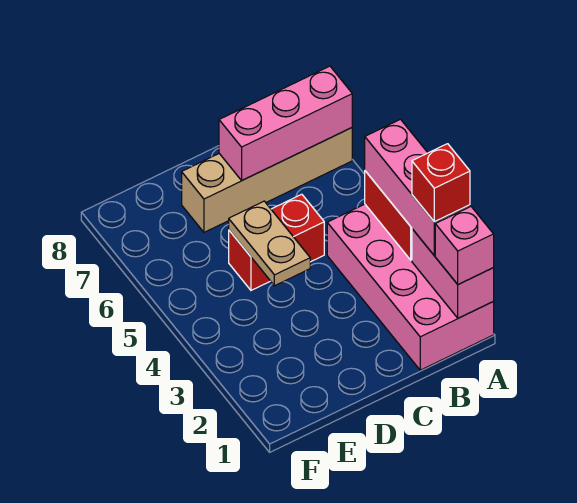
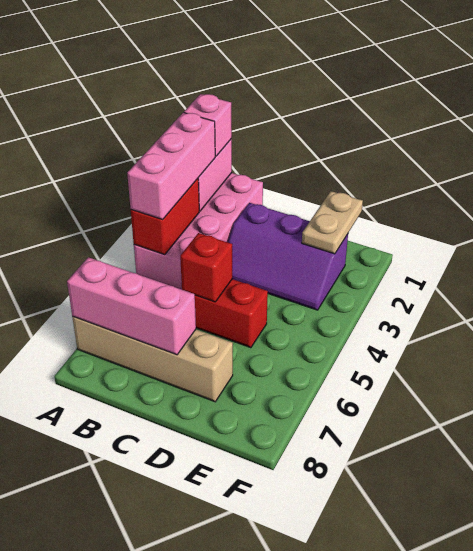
red 1x1 brick [412,144,470,222] -> red 1x1 brick moved to [180,233,232,302]
none -> purple 2x3 slope [228,203,348,310]
tan 1x2 plate [229,201,310,286] -> tan 1x2 plate moved to [302,191,363,254]

